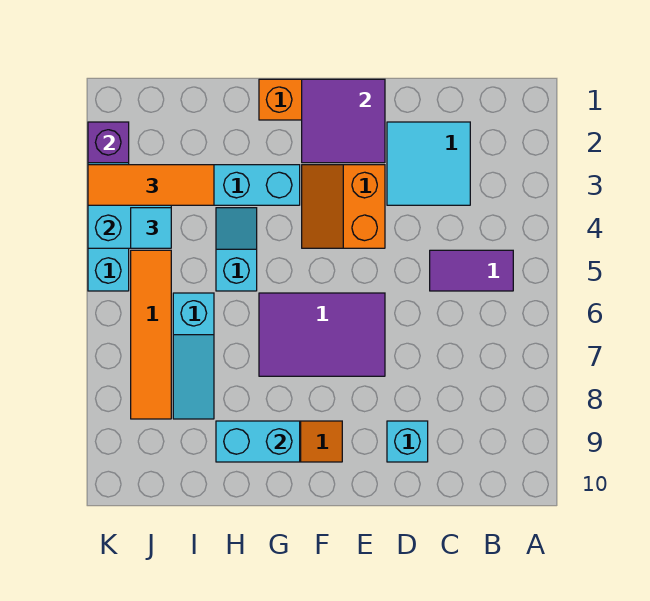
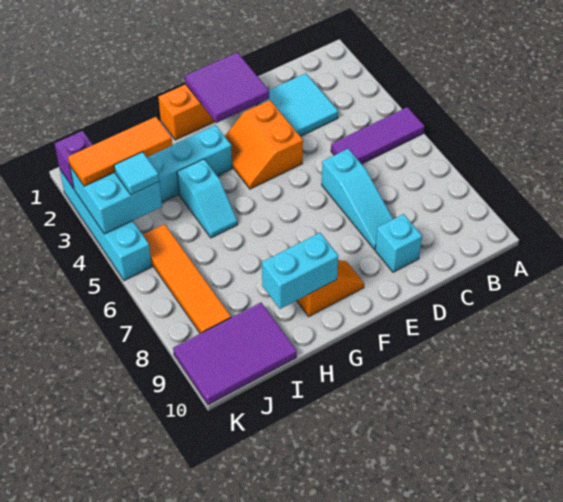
purple 1x2 tile [430,250,513,291] -> purple 1x3 tile [331,107,424,164]
purple 2x3 tile [259,293,385,376] -> purple 2x3 tile moved to [173,303,297,405]
cyan 1x2 slope [216,208,257,291] -> cyan 1x2 slope turned to [177,159,238,238]
cyan 1x3 slope [173,293,214,419] -> cyan 1x3 slope moved to [322,149,393,249]

